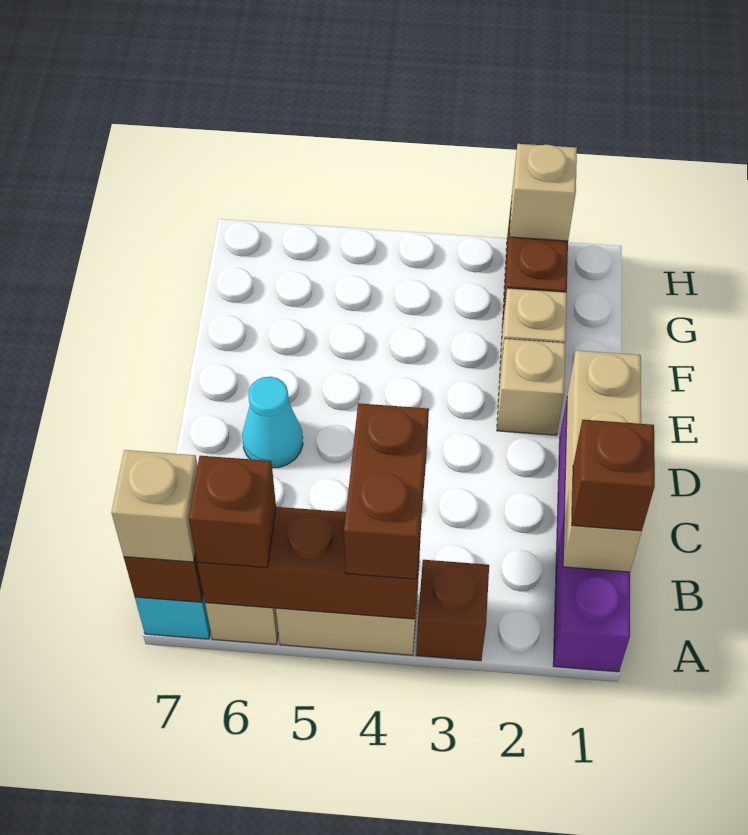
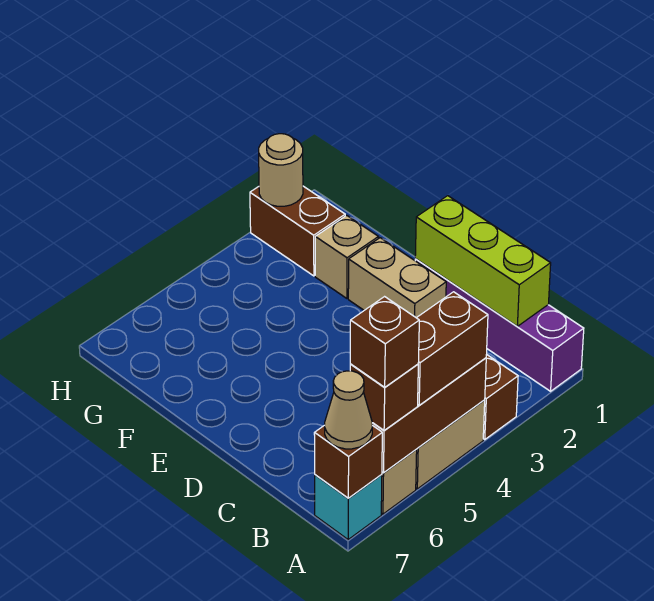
brown 1x2 brick [344,403,429,579] -> brown 1x2 brick turned to [417,292,488,405]
tan 1x1 brick [111,450,198,562] -> tan 1x1 cone [325,371,372,449]
tan 1x3 brick [563,350,642,572] -> lime 1x3 brick [415,196,551,326]
brown 1x1 brick [572,420,655,531] -> brown 1x1 brick moved to [350,297,419,387]
cyan 1x1 cone [242,377,303,468] -> none
tan 1x1 brick [497,339,565,435] -> tan 1x2 brick [348,238,446,318]
tan 1x1 brick [510,144,577,241] -> tan 1x1 round brick [259,134,303,206]

